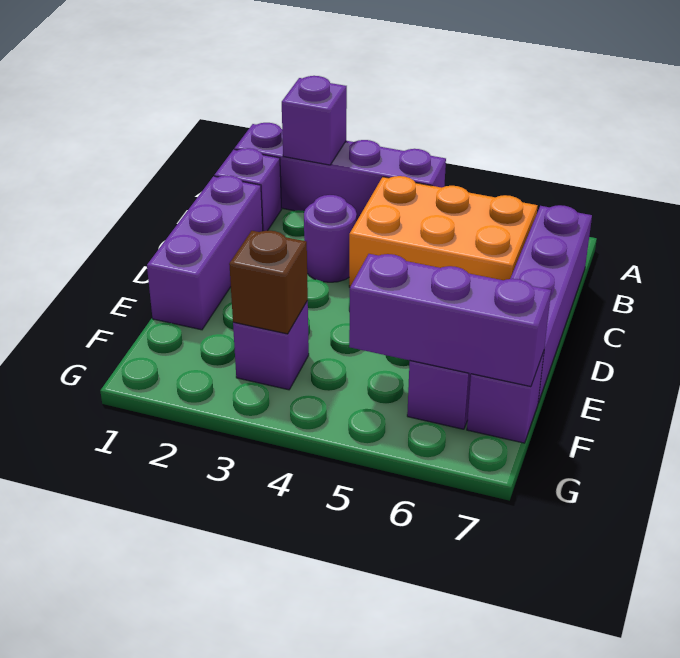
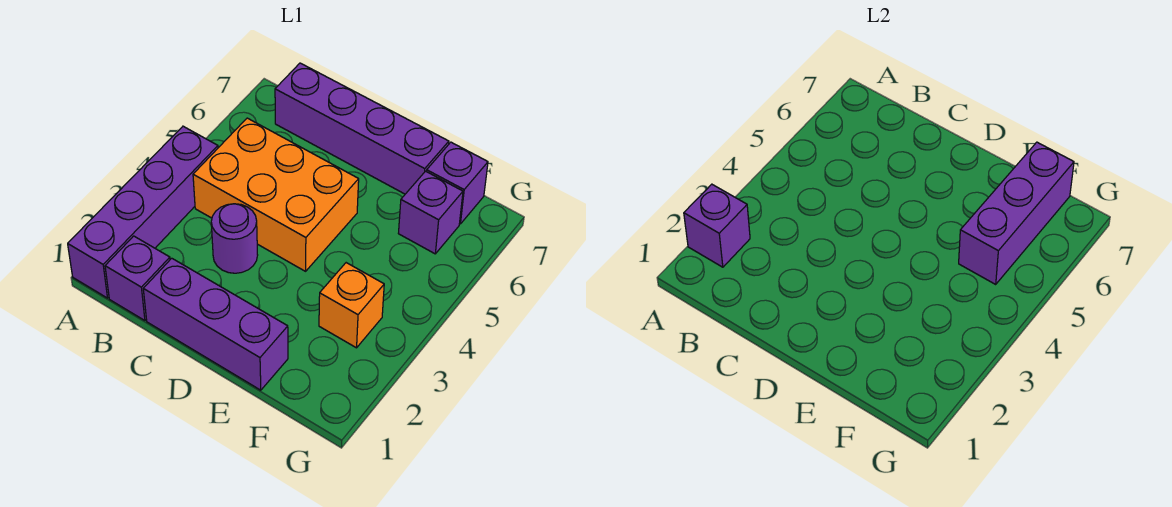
orange 2x3 brick [349,176,538,287] -> orange 2x3 brick turned to [193,118,359,271]
purple 1x1 brick [233,301,309,390] -> orange 1x1 brick [319,263,384,348]
brown 1x1 brick [229,231,308,334] -> none

